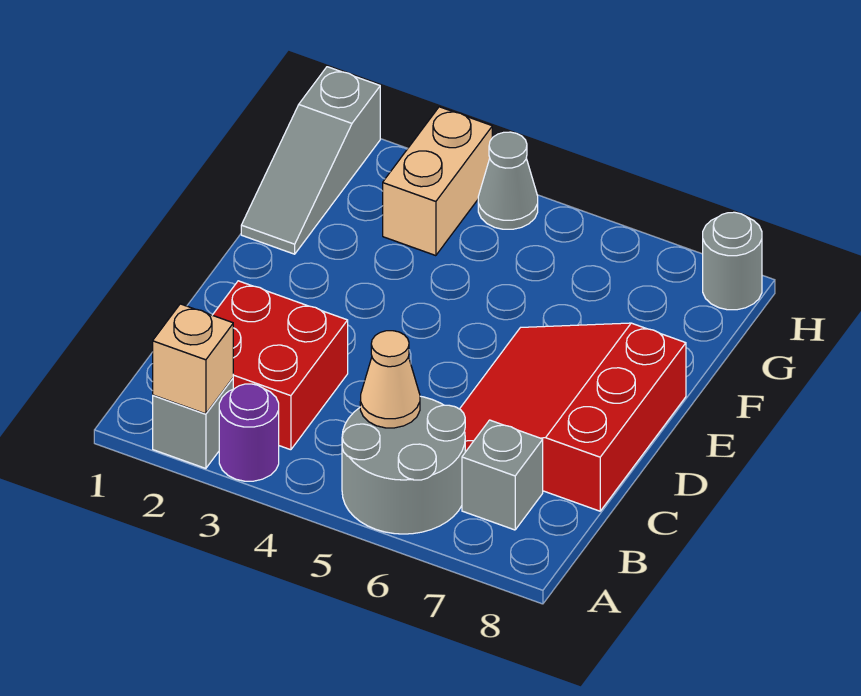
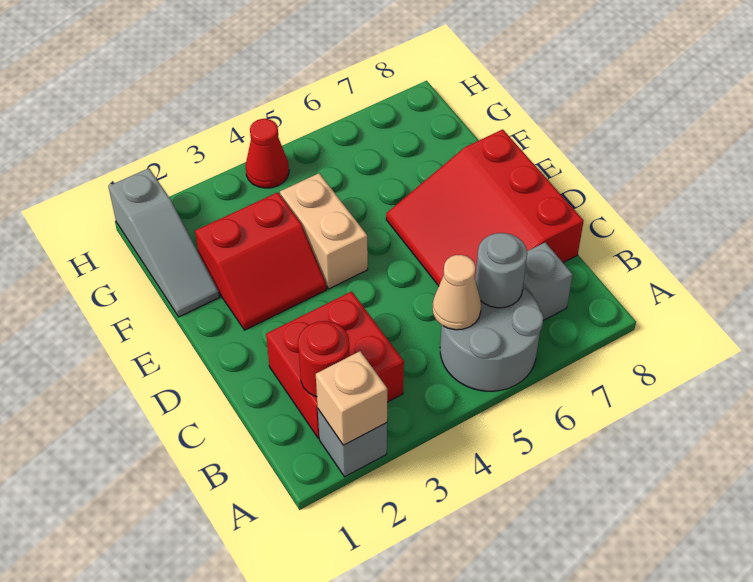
purple 1x1 round brick [219,384,279,481] -> none
none -> red 1x1 round brick [298,321,350,397]
none -> red 2x2 slope [195,192,327,330]
tan 1x2 brick [383,107,492,256] -> tan 1x2 brick moved to [280,173,368,289]
grey 1x1 cone [478,132,538,229] -> red 1x1 cone [246,119,289,188]
grey 1x1 round brick [703,212,762,310] -> grey 1x1 round brick moved to [475,233,527,308]

